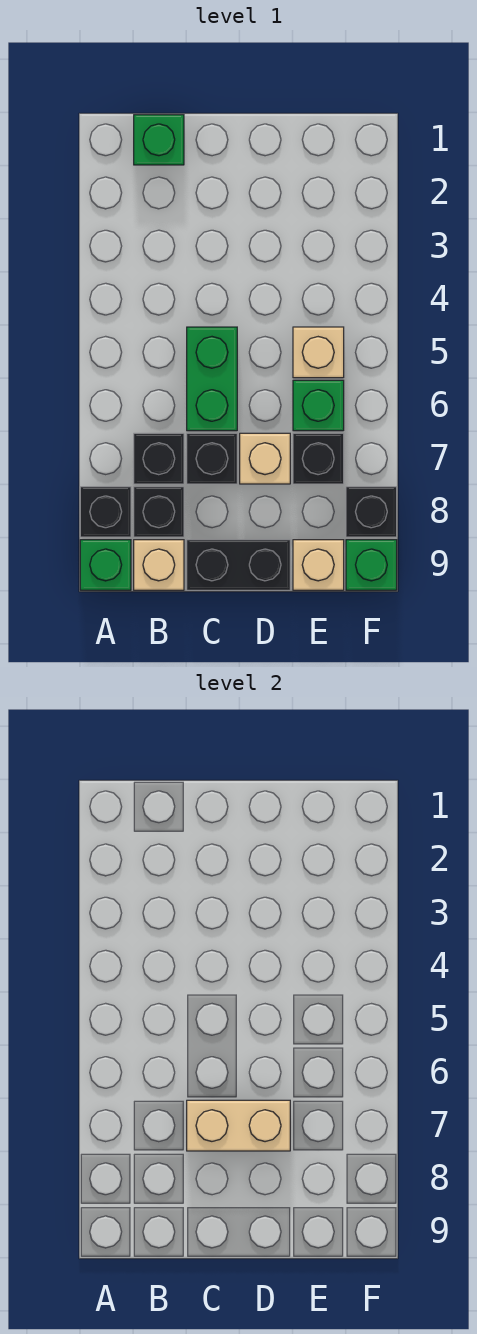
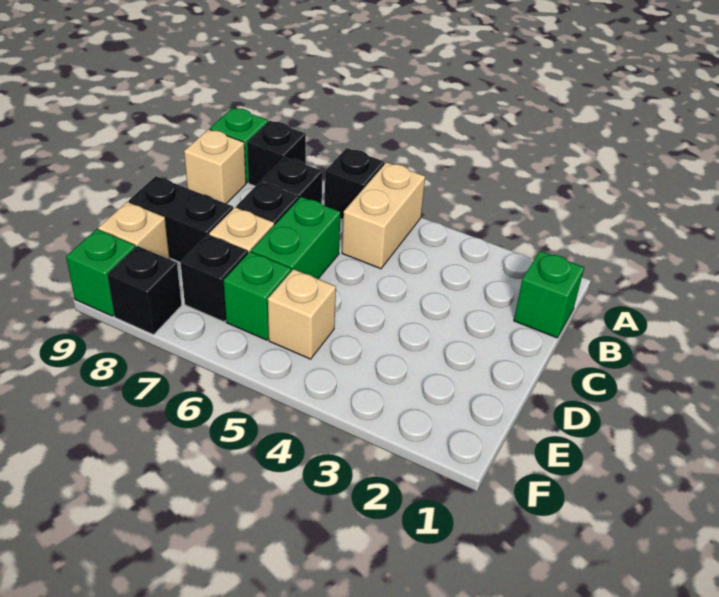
black 1x1 brick [134,487,184,537] -> black 1x1 brick moved to [325,148,384,219]
green 1x2 brick [187,327,237,431] -> green 1x2 brick turned to [251,197,341,279]
tan 1x2 brick [187,1100,290,1151] -> tan 1x2 brick moved to [342,162,425,269]
black 1x2 brick [187,540,290,590] -> black 1x2 brick turned to [129,176,233,262]

